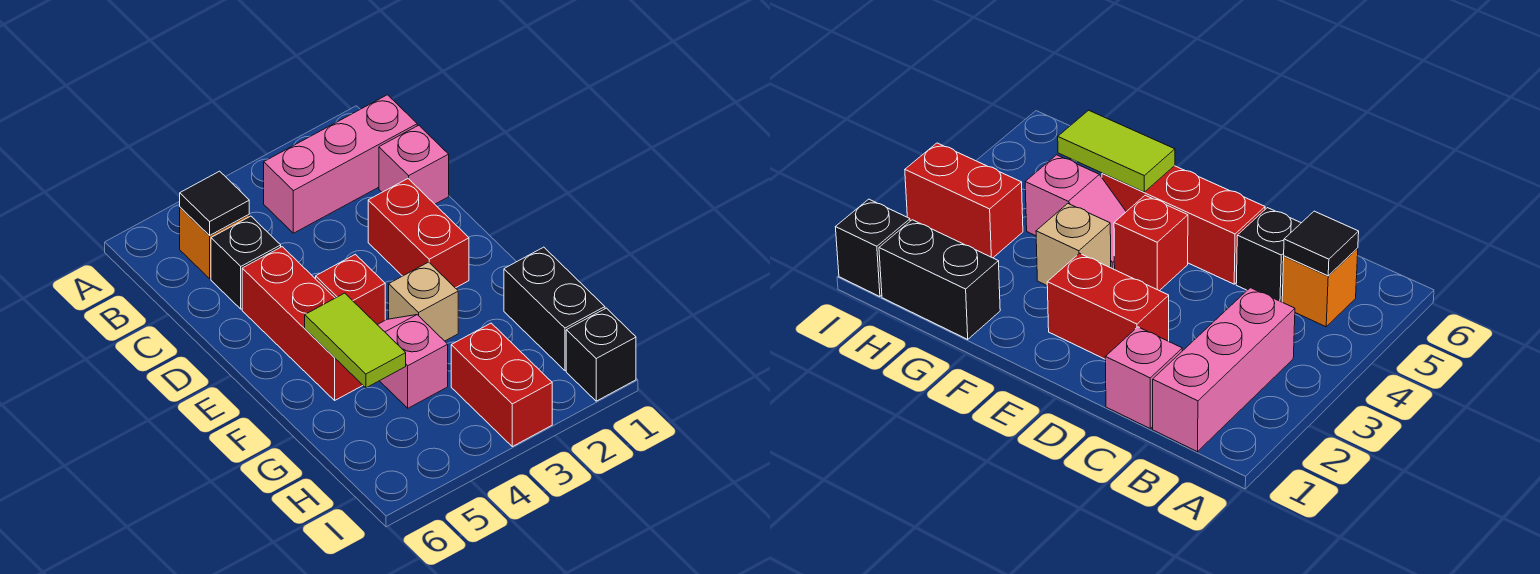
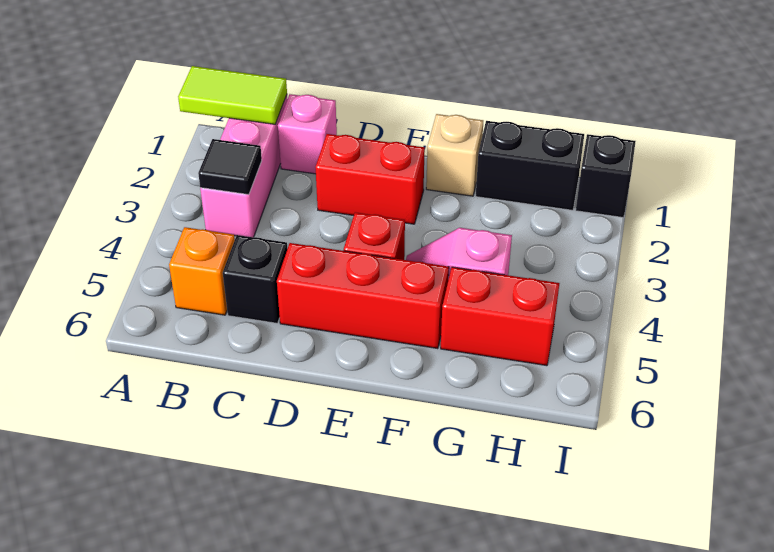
black 1x1 tile [180,171,249,236] -> black 1x1 tile moved to [198,139,262,195]
tan 1x1 brick [389,262,458,341] -> tan 1x1 brick moved to [426,114,483,196]
lime 1x2 tile [305,293,406,388] -> lime 1x2 tile moved to [178,66,287,124]
red 1x2 brick [451,323,552,447] -> red 1x2 brick moved to [441,267,559,366]

